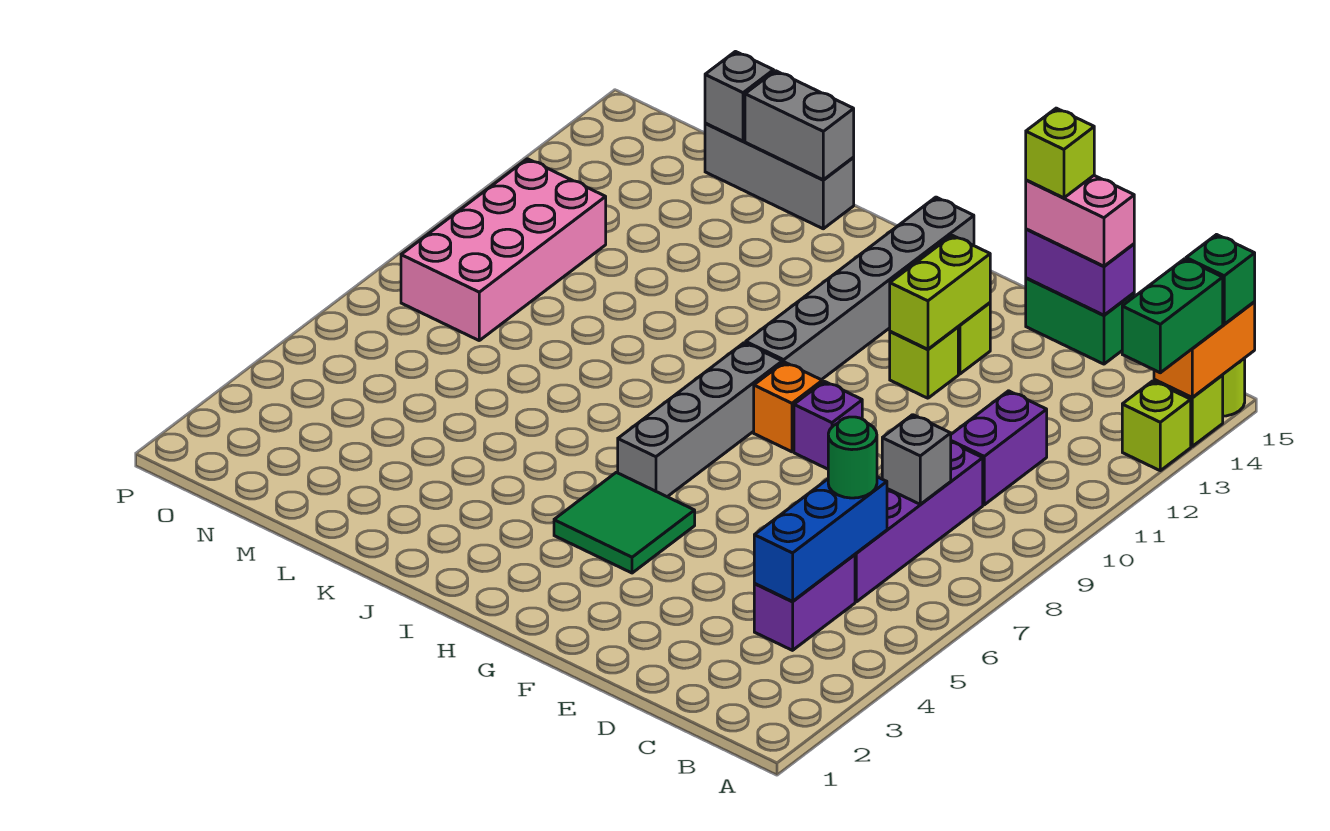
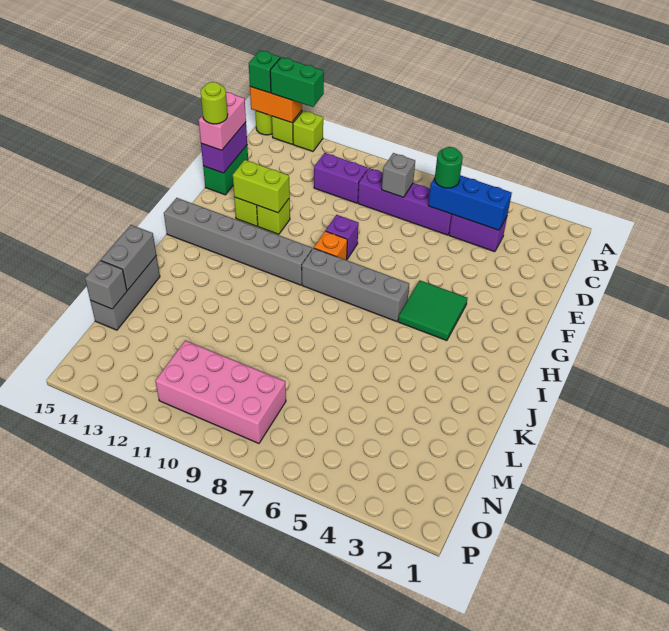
lime 1x1 brick [1026,108,1094,198] -> lime 1x1 round brick [201,82,228,124]

